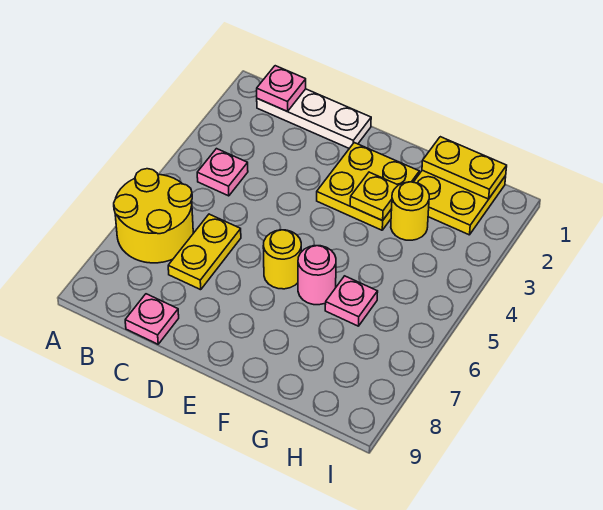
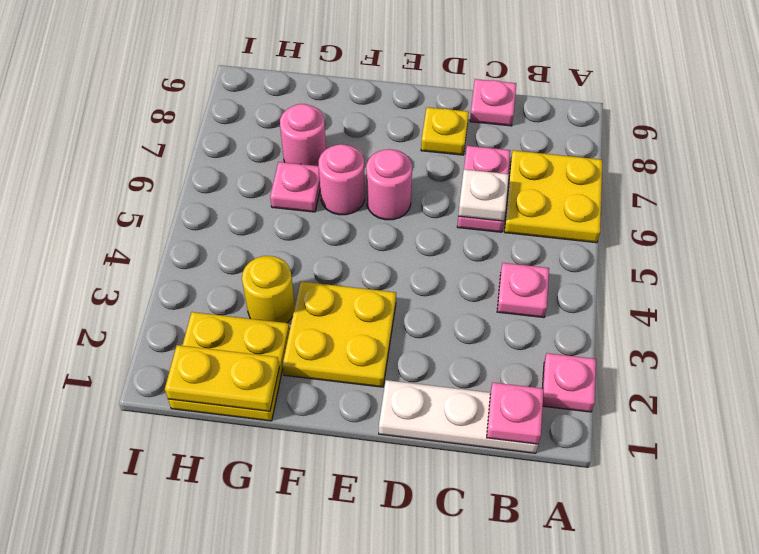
none -> pink 1x1 plate [543,353,596,412]
yellow 2x2 round brick [114,169,193,263] -> yellow 2x2 plate [504,150,603,243]
yellow 1x2 plate [168,214,241,290] -> pink 1x2 plate [457,146,510,232]
none -> white 1x1 plate [458,169,509,221]
yellow 1x1 round brick [263,230,301,289] -> pink 1x1 round brick [366,149,412,220]
yellow 1x1 plate [350,172,398,221] -> yellow 1x1 plate moved to [421,107,469,155]
none -> pink 1x1 round brick [280,104,326,166]

